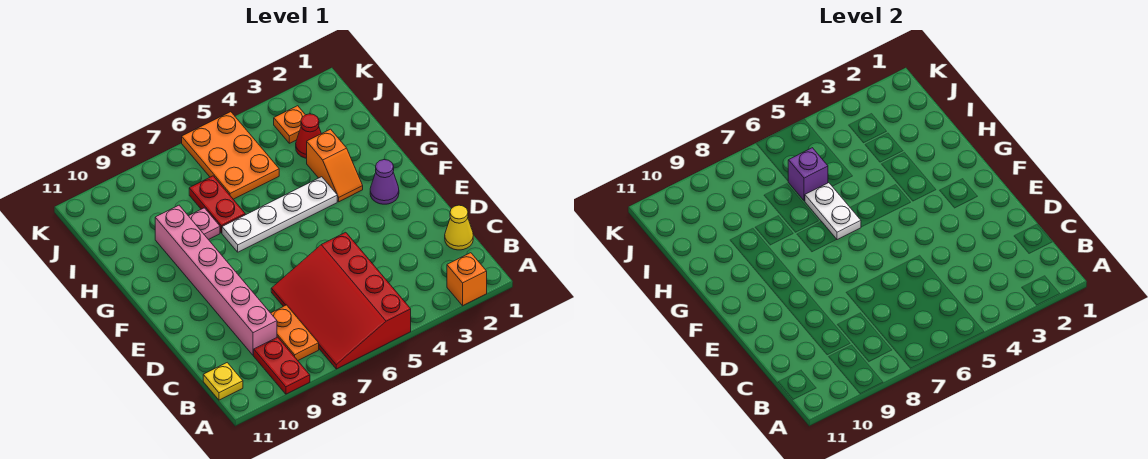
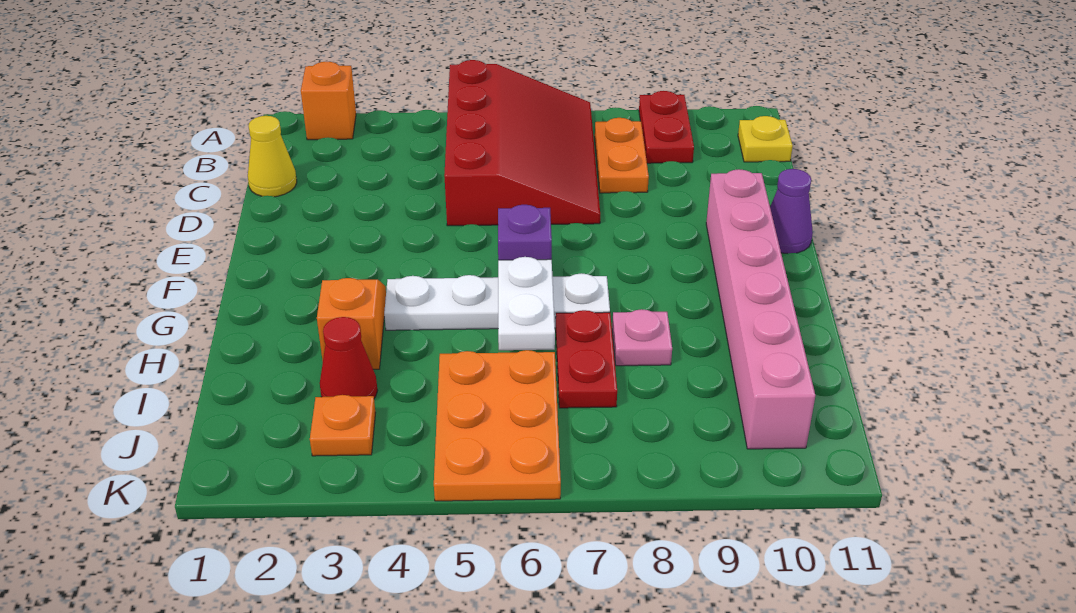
pink 1x6 brick [155,205,277,355] -> pink 1x6 brick moved to [706,169,815,449]
purple 1x1 cone [370,160,399,204] -> purple 1x1 cone moved to [770,169,813,254]
purple 1x1 brick [788,148,828,201] -> purple 1x1 brick moved to [498,205,552,260]

